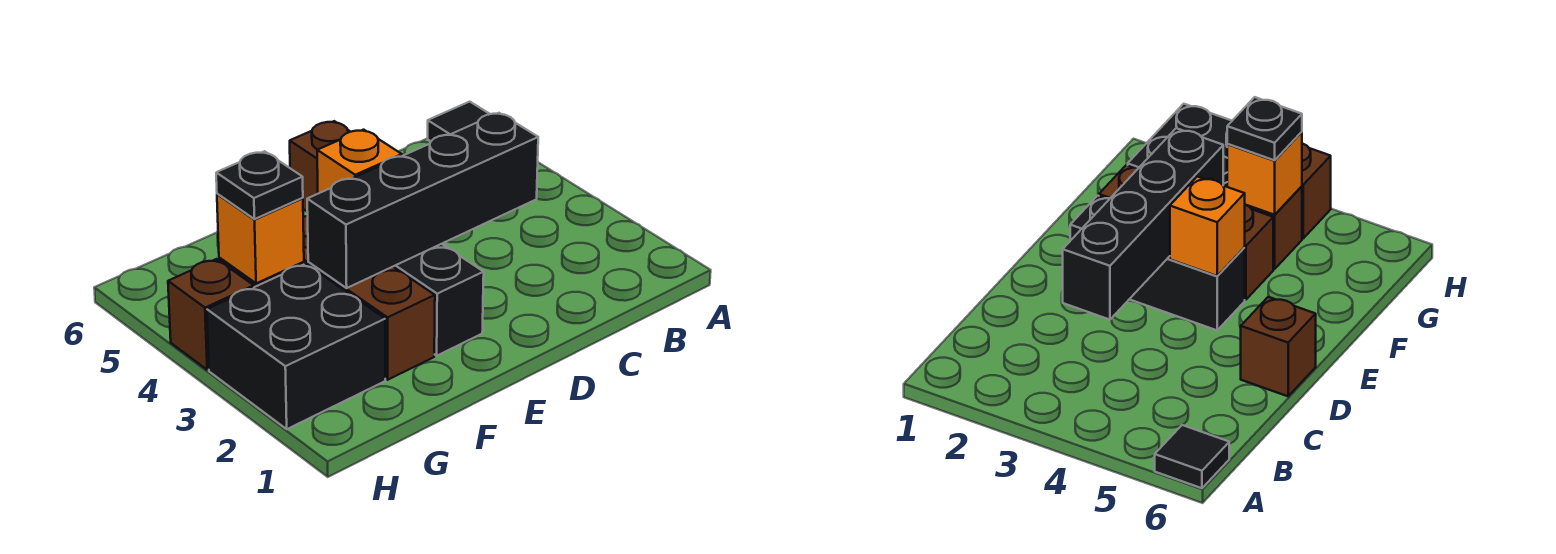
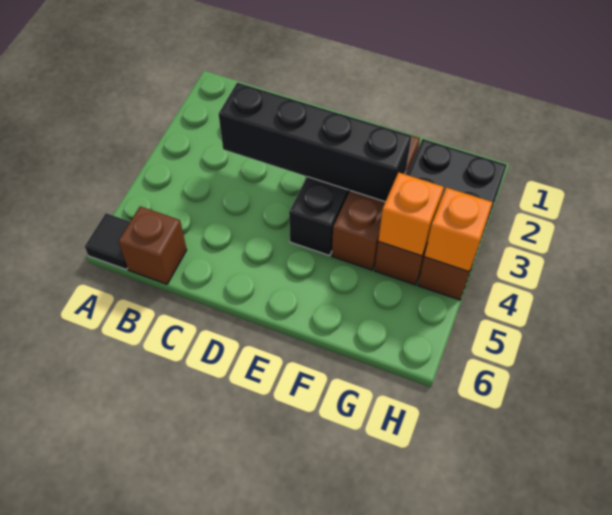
brown 1x1 brick [290,121,350,211] -> brown 1x1 brick moved to [118,206,187,284]
orange 1x1 brick [317,130,402,194] -> orange 1x1 brick moved to [424,187,493,272]
black 1x1 plate [216,151,303,219] -> none

